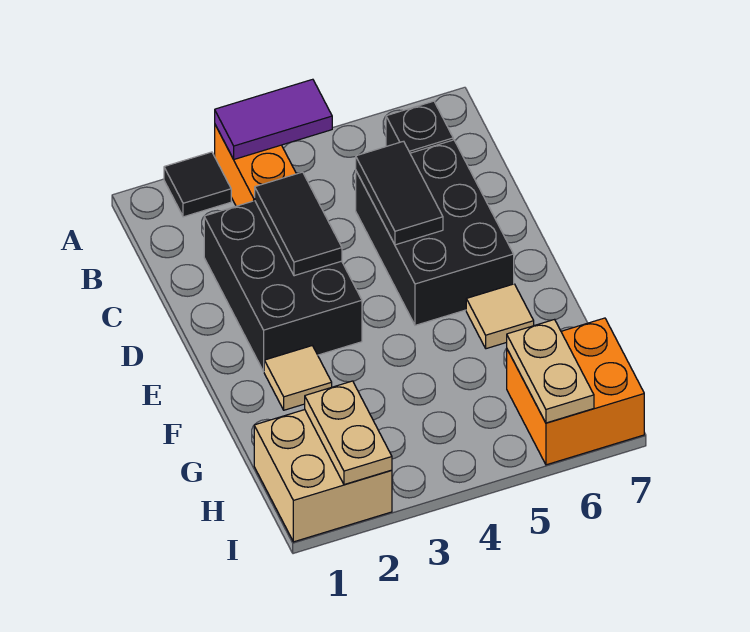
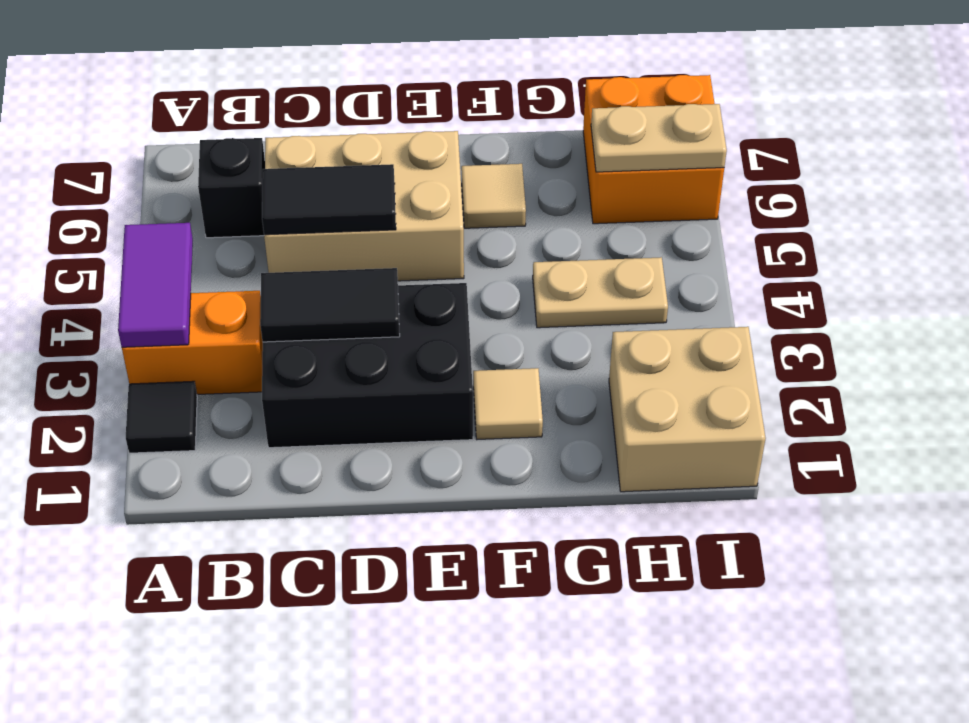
black 2x3 brick [356,140,514,325] -> tan 2x3 brick [264,131,464,281]
tan 1x2 plate [305,381,392,485] -> tan 1x2 plate moved to [533,257,668,328]

